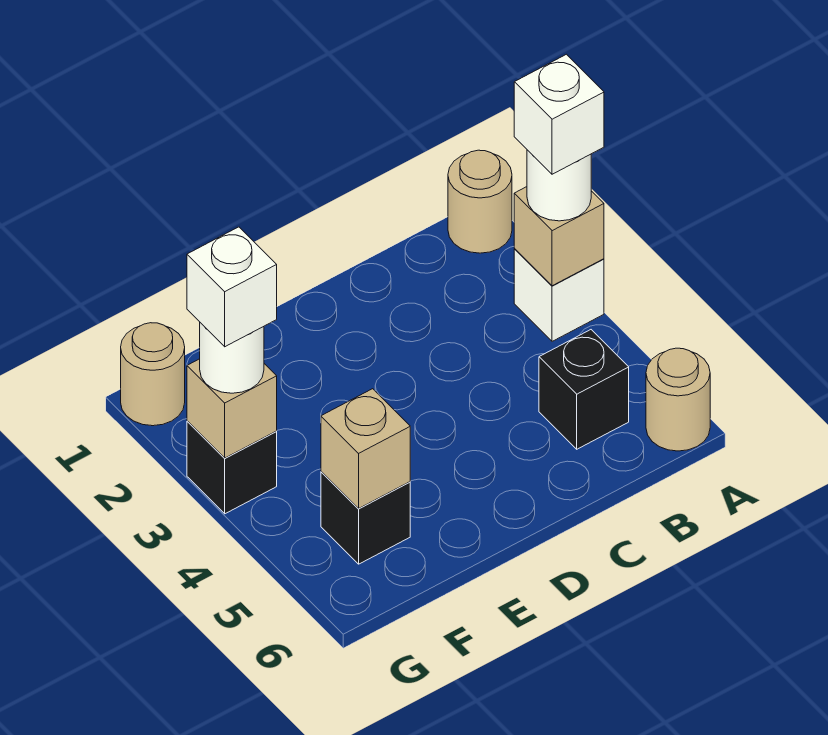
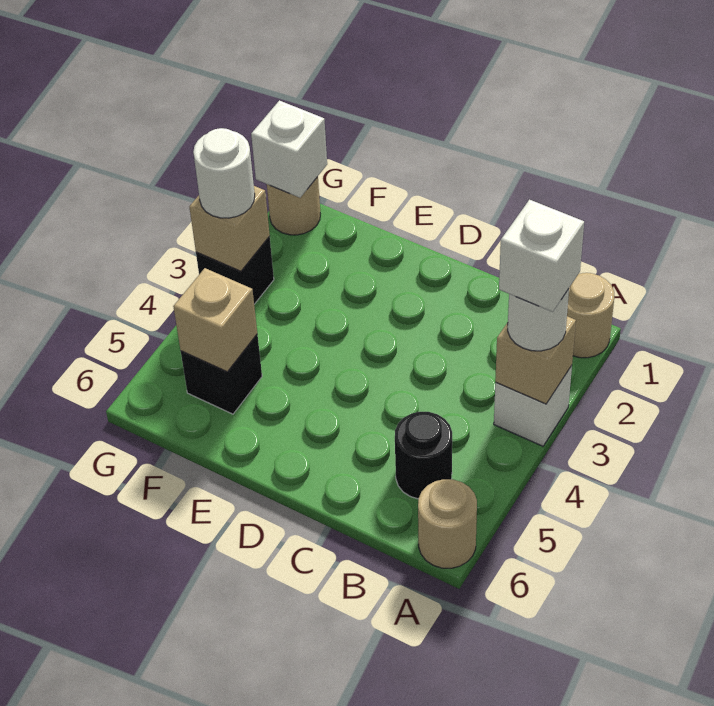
black 1x1 brick [539,330,629,449] -> black 1x1 round brick [395,412,452,499]
white 1x1 brick [187,227,277,347] -> white 1x1 brick moved to [251,100,327,198]

